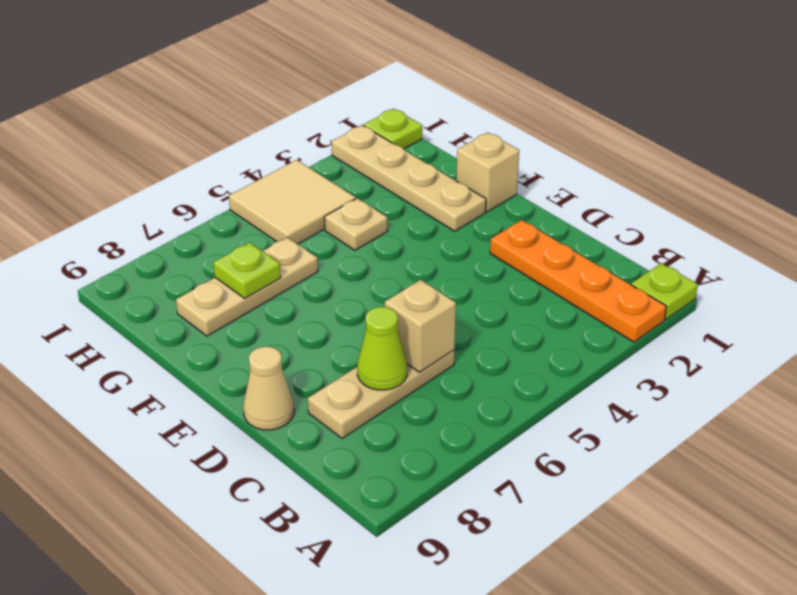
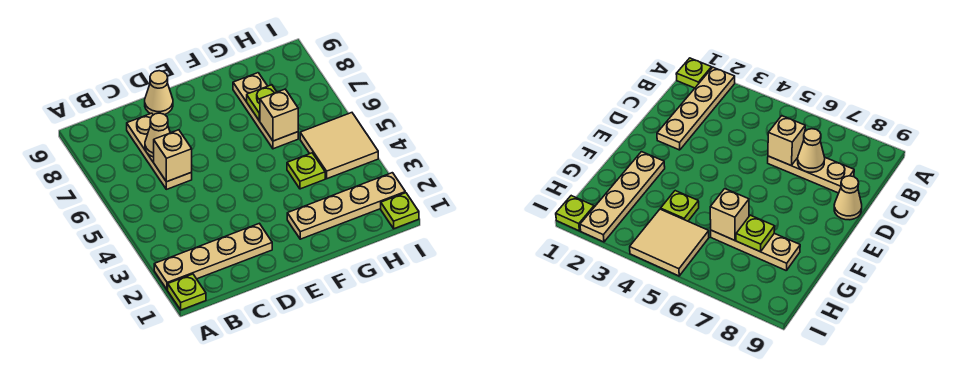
orange 1x4 plate [490,220,666,342] -> tan 1x4 plate [154,223,272,290]
lime 1x1 cone [357,307,407,390] -> tan 1x1 cone [145,113,170,157]
tan 1x1 brick [456,132,519,212] -> tan 1x1 brick moved to [260,89,298,141]
tan 1x1 plate [325,198,387,250] -> lime 1x1 plate [287,153,325,189]

